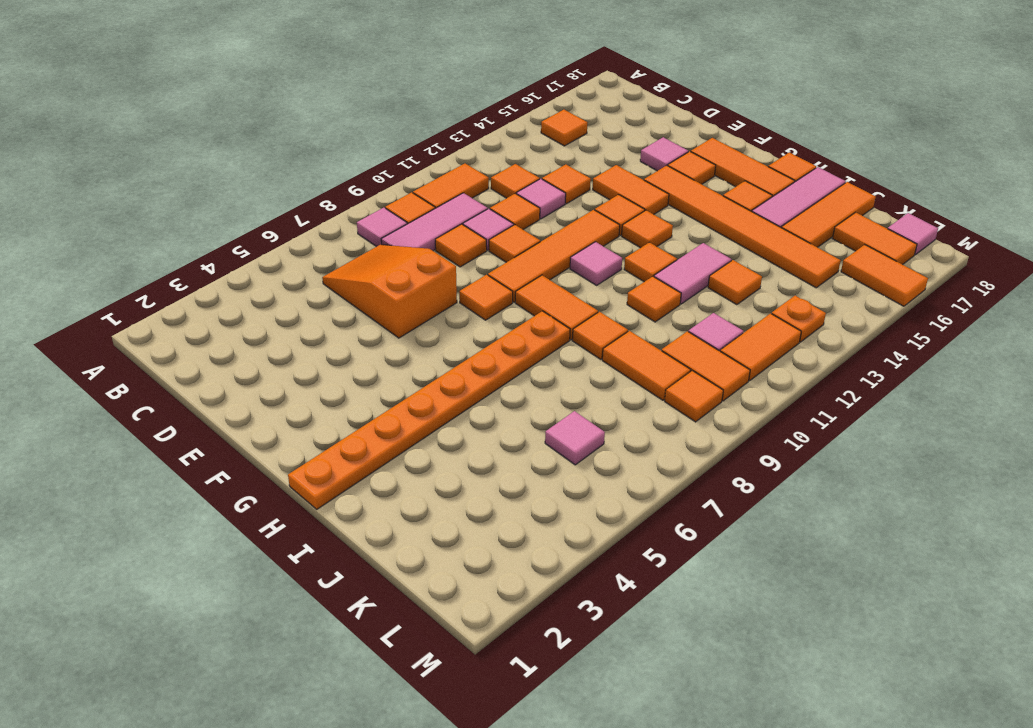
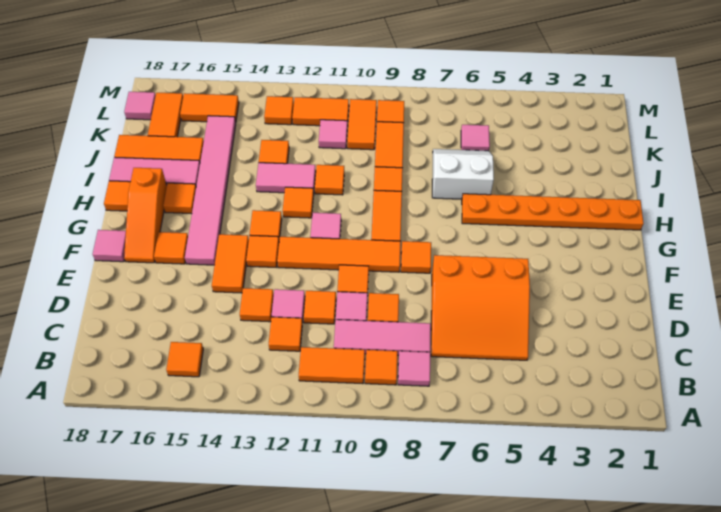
orange 2x3 slope [322,245,457,338] -> orange 3x3 slope [431,255,530,360]
pink 1x1 tile [640,137,688,171] -> pink 1x1 tile moved to [93,230,126,262]
orange 1x6 tile [644,165,841,288] -> pink 1x6 tile [185,116,236,265]
orange 1x3 tile [691,138,795,197] -> orange 1x3 slope [124,168,167,263]
orange 1x8 plate [288,311,570,509] -> orange 1x6 plate [462,194,644,230]
none -> white 2x2 slope [432,149,494,199]
orange 1x1 plate [772,296,826,342] -> orange 1x1 tile [264,96,294,125]
orange 1x2 tile [841,245,928,306] -> orange 1x2 tile turned to [180,93,239,122]

